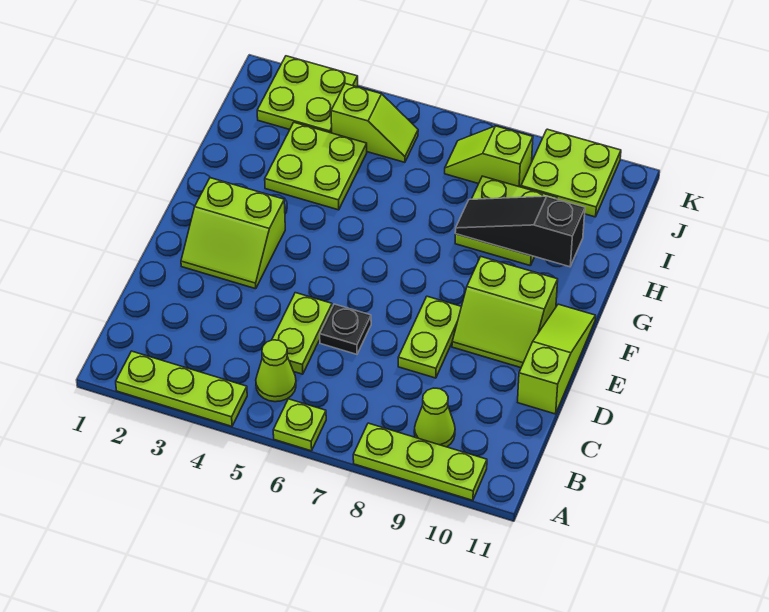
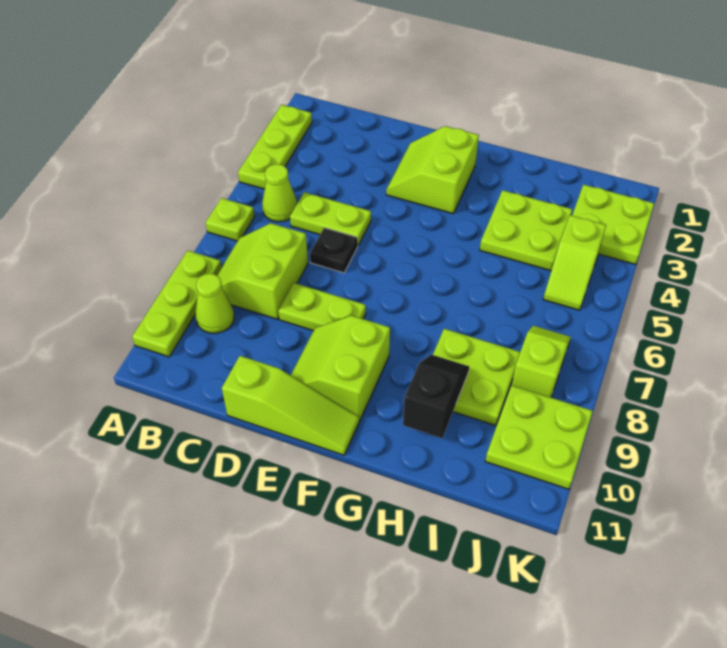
none -> lime 2x2 slope [217,223,308,319]
black 1x3 slope [455,196,585,267] -> black 1x2 slope [403,354,469,438]

